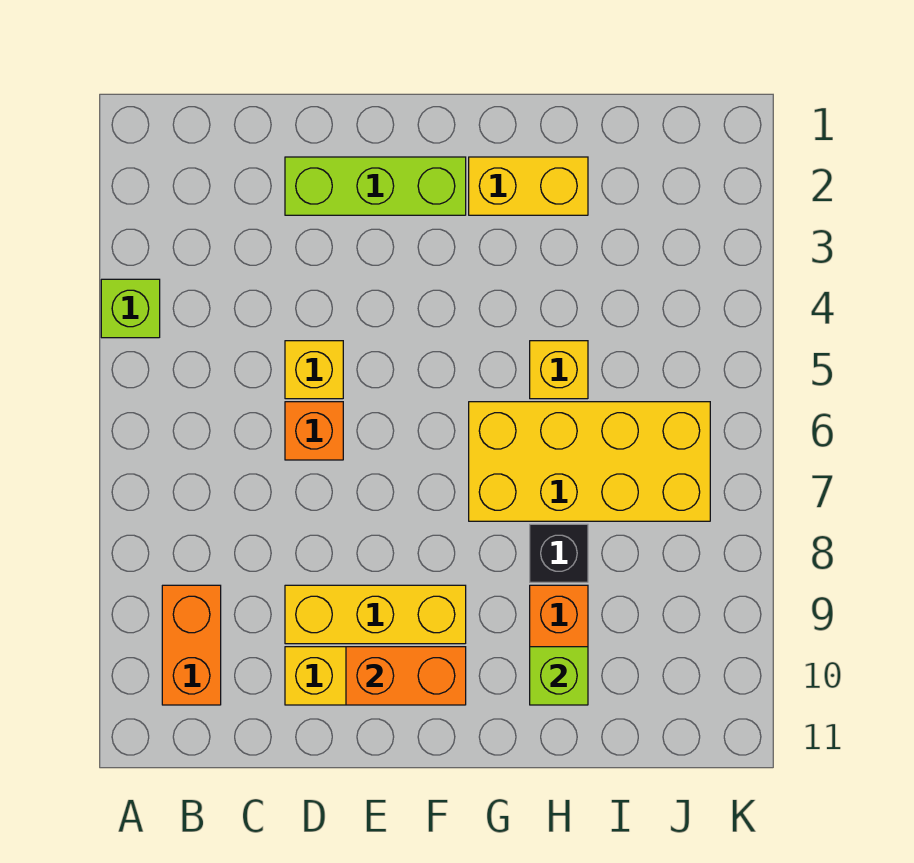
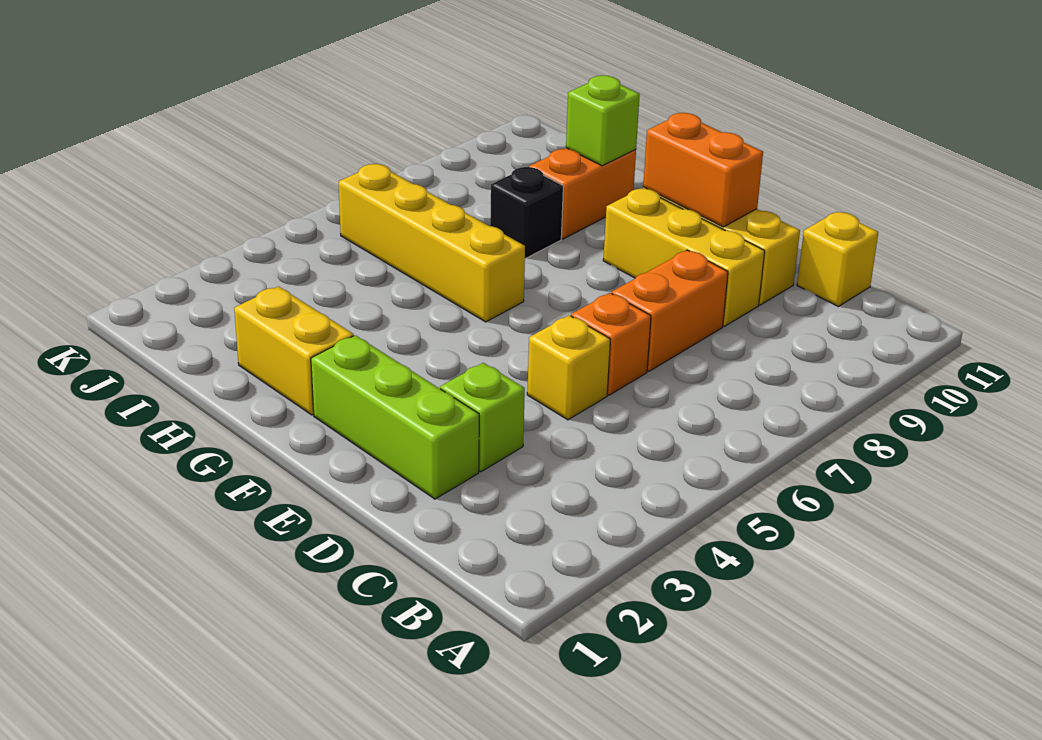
lime 1x1 brick [101,279,160,338] -> lime 1x1 brick moved to [440,363,525,472]
orange 1x2 brick [162,585,221,705] -> orange 1x2 brick moved to [612,250,728,371]
yellow 2x4 brick [469,402,710,521] -> yellow 1x4 brick [339,164,525,322]
yellow 1x1 brick [530,341,588,399] -> yellow 1x1 brick moved to [797,212,878,306]

